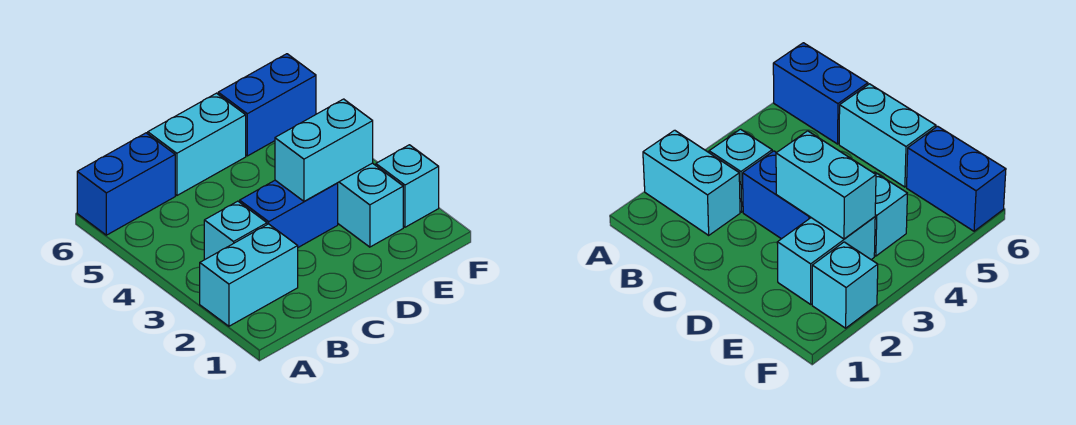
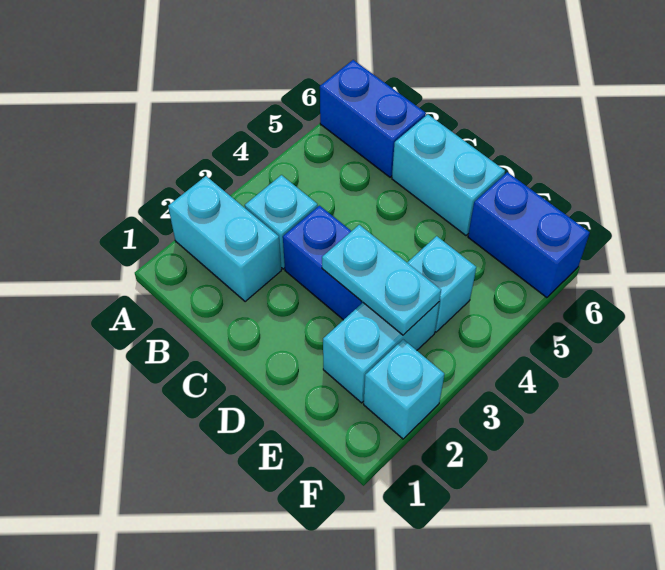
cyan 1x2 brick [275,99,373,201] -> cyan 1x2 plate [322,225,441,335]

